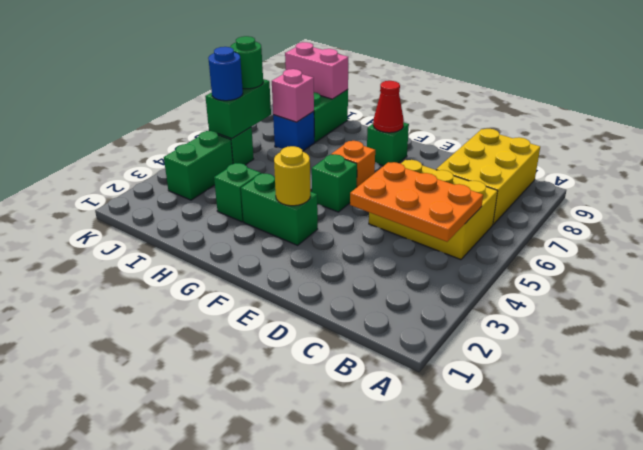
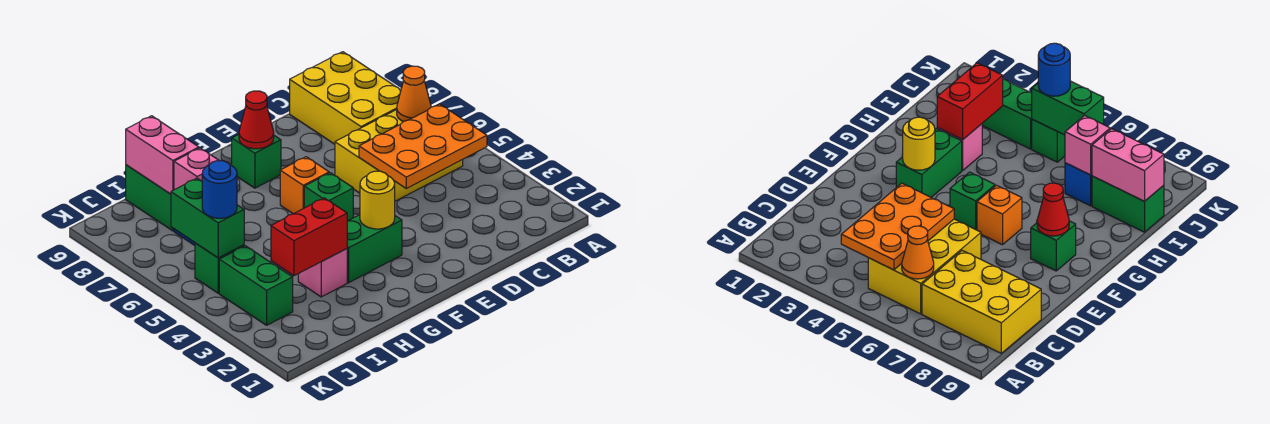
none -> orange 1x1 cone [397,66,431,122]
green 1x1 brick [214,163,261,222] -> pink 1x1 brick [298,249,347,297]
none -> red 1x2 brick [271,198,347,276]
pink 1x2 brick [285,42,348,99] -> pink 1x2 brick turned to [126,116,199,194]
green 1x1 round brick [231,36,263,89] -> none

